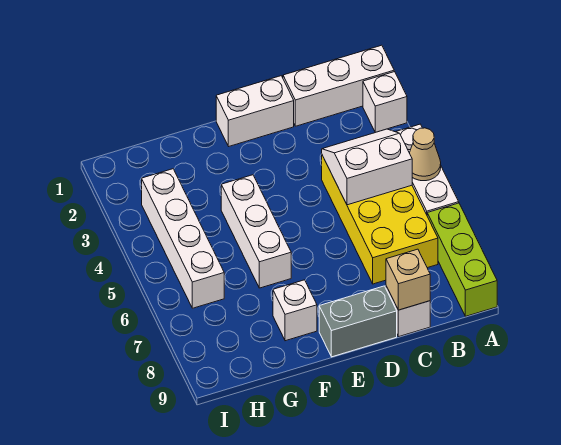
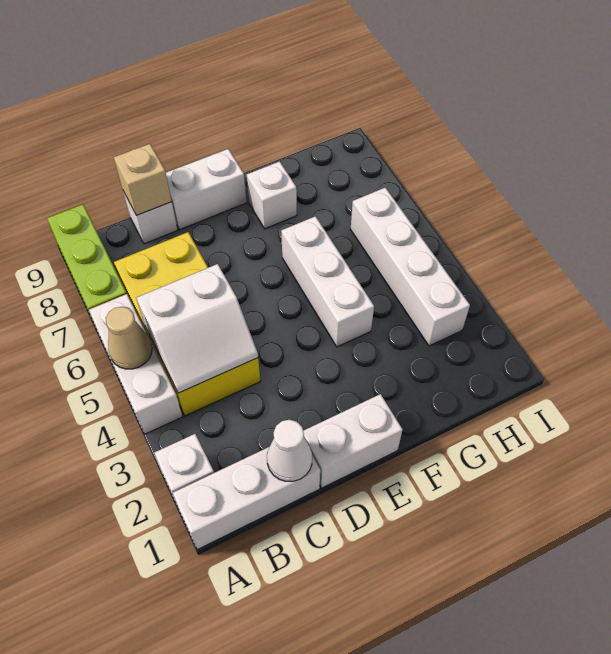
none -> white 1x1 cone [267,420,312,481]
grey 1x2 brick [319,286,397,357] -> white 1x2 brick [166,149,247,230]

